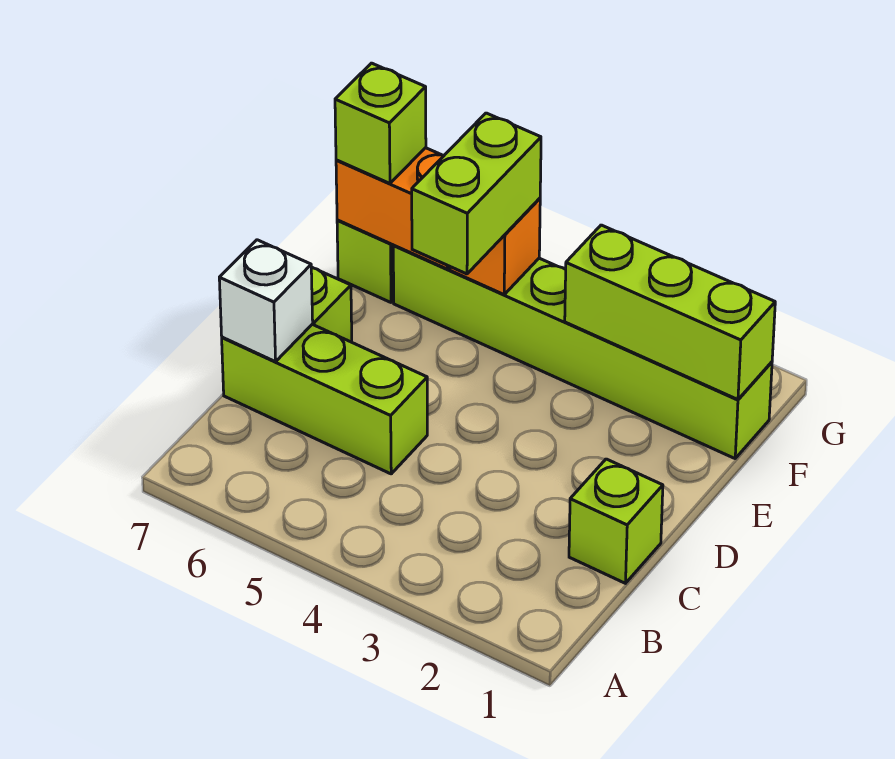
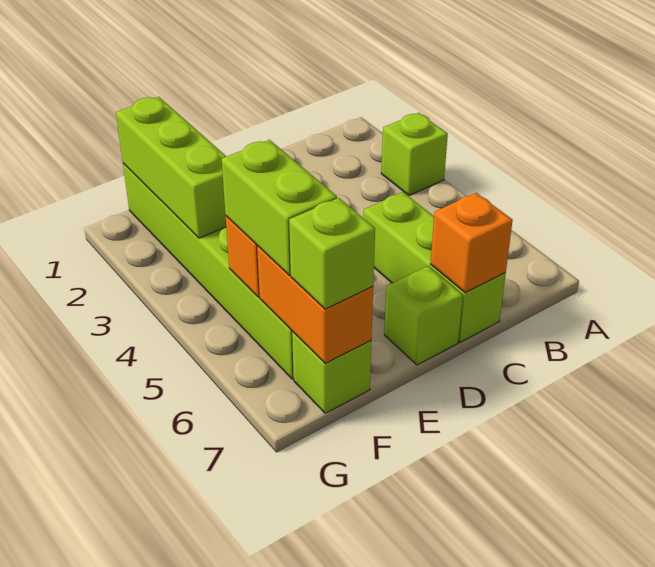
lime 1x1 brick [569,459,663,583] -> lime 1x1 brick moved to [381,113,448,196]
white 1x1 brick [219,240,313,362] -> orange 1x1 brick [431,193,513,293]
lime 1x2 brick [412,113,541,274] -> lime 1x2 brick turned to [222,140,337,275]

